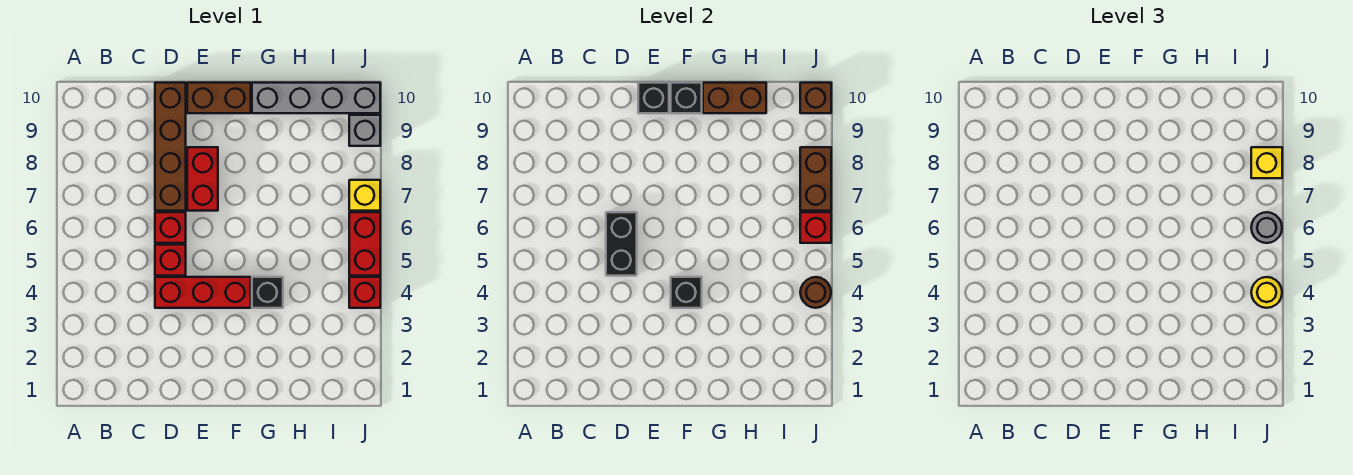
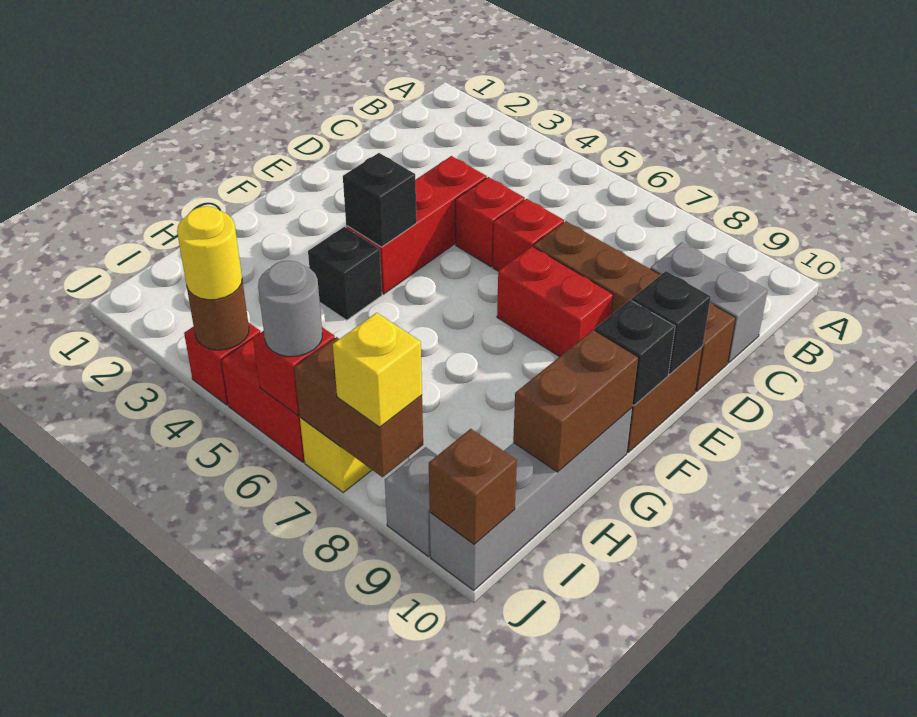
none -> grey 1x2 brick [650,243,768,363]
black 1x2 brick [606,212,637,276] -> none

